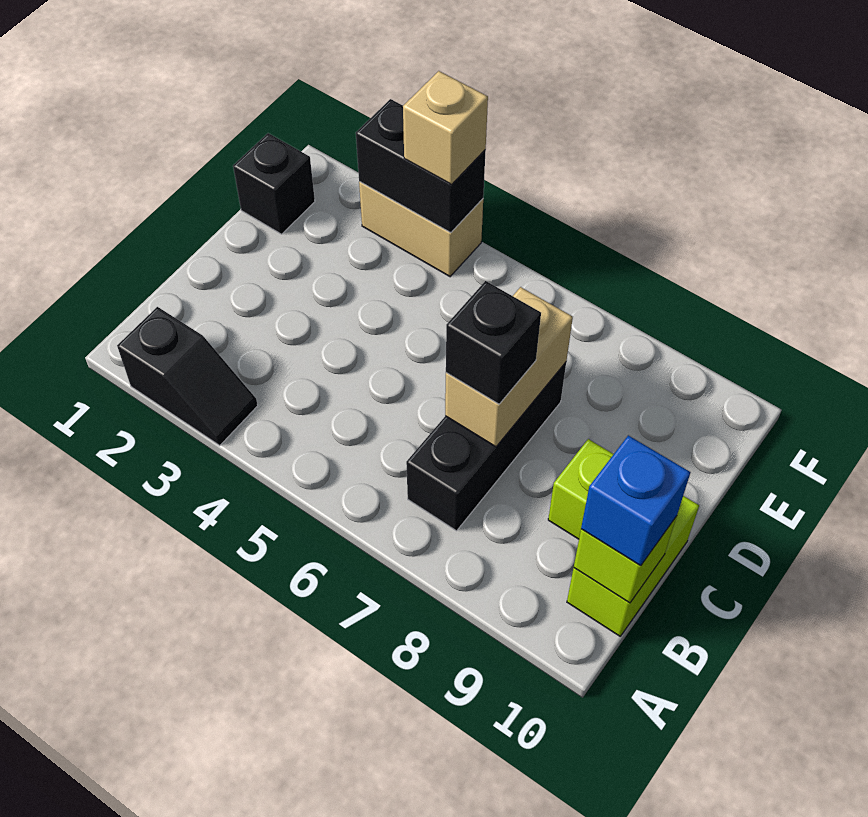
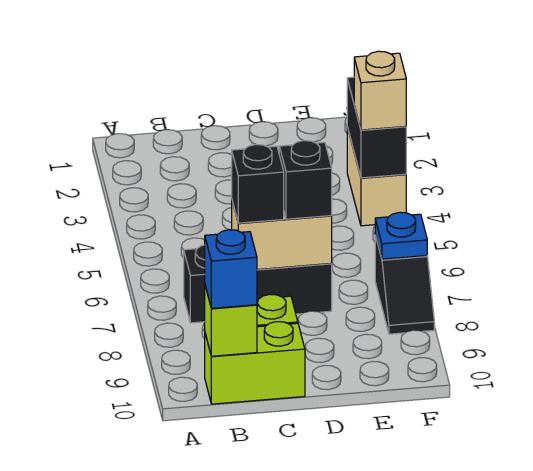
black 1x2 slope [117,307,258,445] -> black 1x2 slope moved to [375,235,434,334]
black 1x1 brick [233,133,315,234] -> black 1x1 brick moved to [279,141,332,219]
none -> blue 1x1 plate [375,212,427,259]

